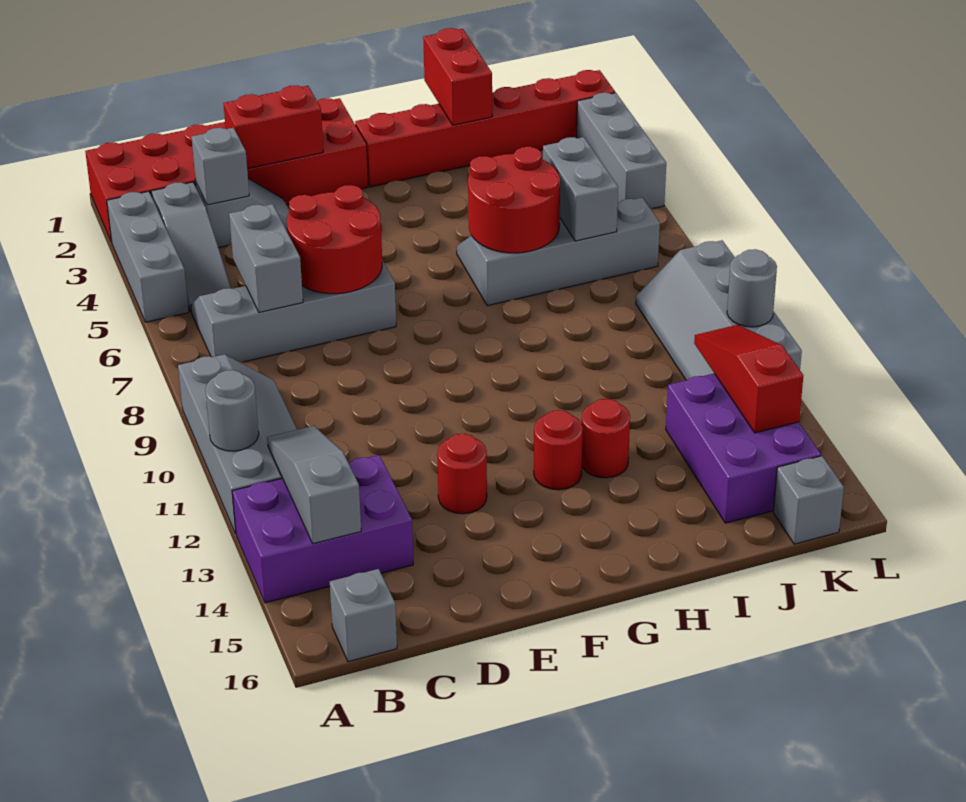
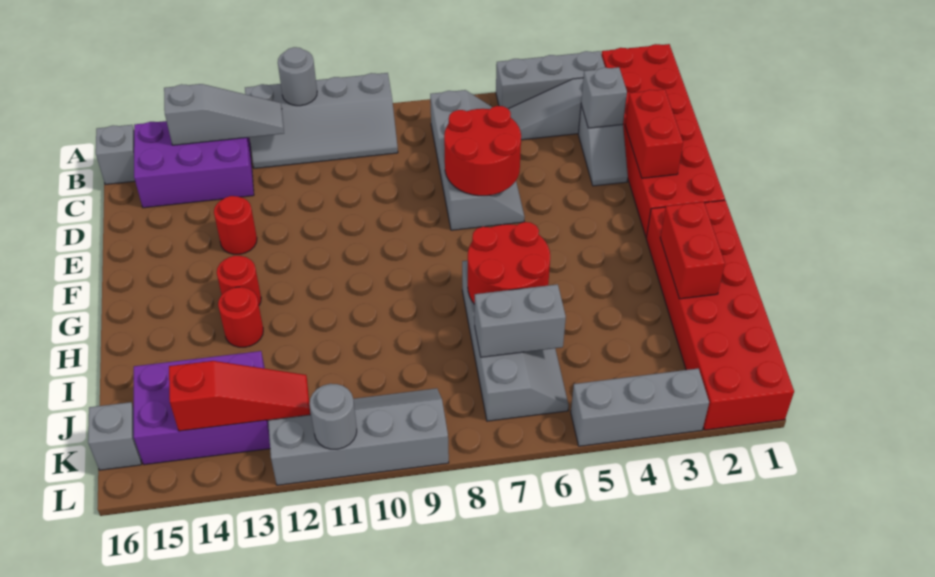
purple 2x3 brick [232,455,413,603] -> purple 2x3 brick turned to [134,121,254,208]
grey 1x2 brick [229,204,303,312] -> none
red 1x6 brick [355,70,615,187] -> red 2x6 brick [646,200,794,430]
red 1x2 brick [423,28,492,125] -> red 1x2 brick turned to [660,202,725,299]

